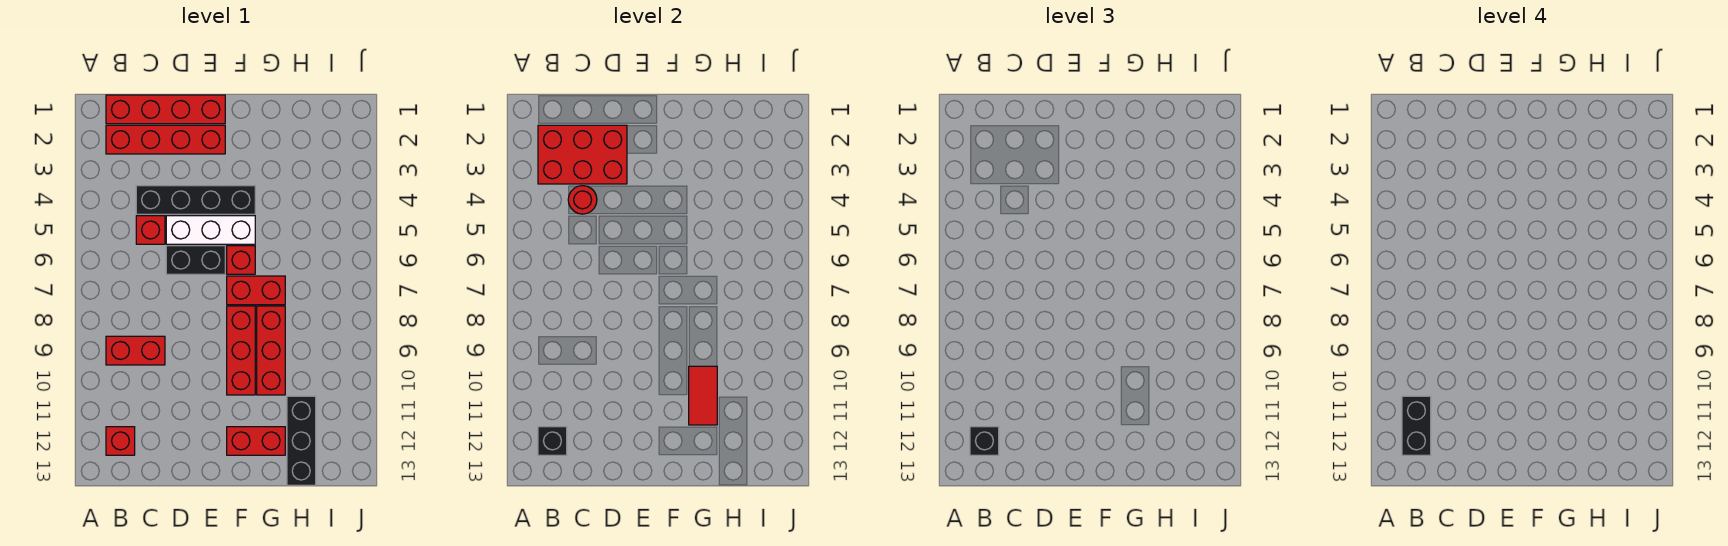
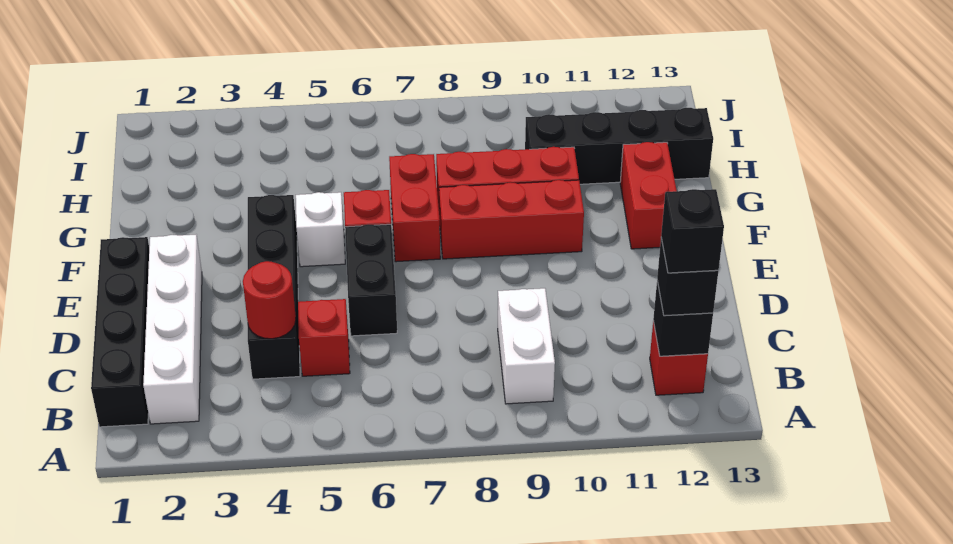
red 1x4 brick [106,95,225,124] -> black 1x4 brick [91,237,149,427]
red 1x4 brick [106,125,225,154] -> white 1x4 brick [143,235,202,424]
red 2x3 brick [538,125,627,184] -> none
red 1x2 brick [106,336,165,365] -> white 1x2 brick [498,288,555,404]
black 1x2 brick [1402,396,1431,455] -> black 1x1 brick [661,189,724,273]
white 1x3 brick [166,216,255,244] -> white 1x1 brick [296,192,345,267]
red 1x2 tile [689,366,717,425] -> none
black 1x3 brick [287,396,316,485] -> black 1x4 brick [525,108,713,184]

